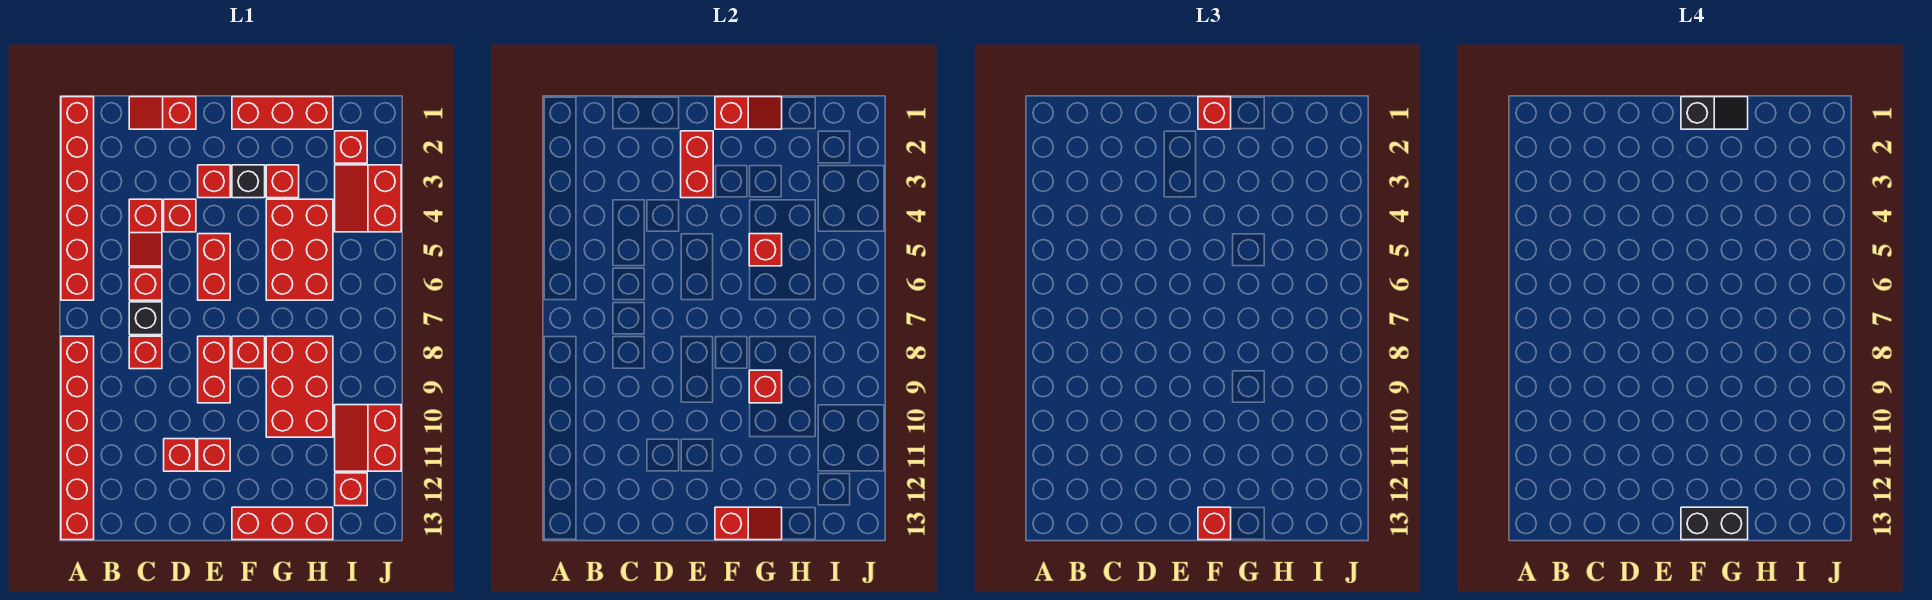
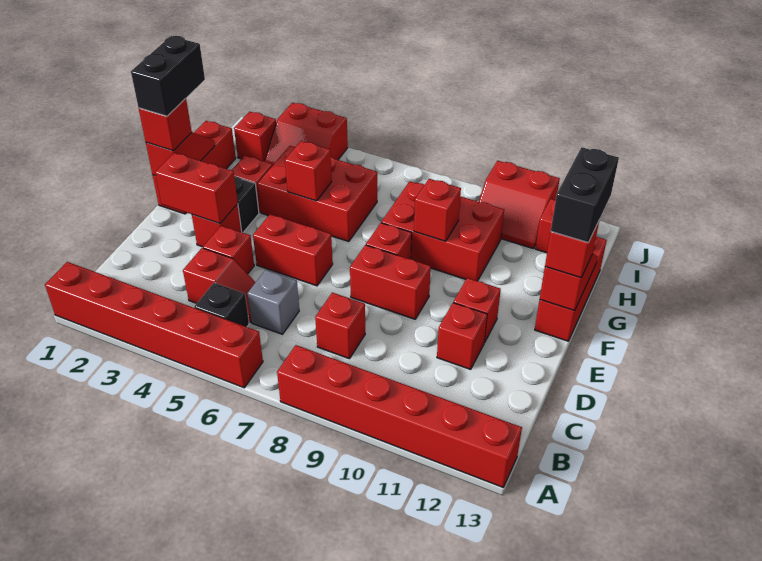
red 1x2 slope [129,97,196,129] -> none
red 1x1 brick [129,268,162,300] -> grey 1x1 brick [248,270,299,334]
black 1x1 brick [129,302,162,335] -> black 1x1 brick moved to [194,283,249,327]
black 1x2 slope [1681,97,1748,129] -> black 1x2 brick [131,36,205,116]

